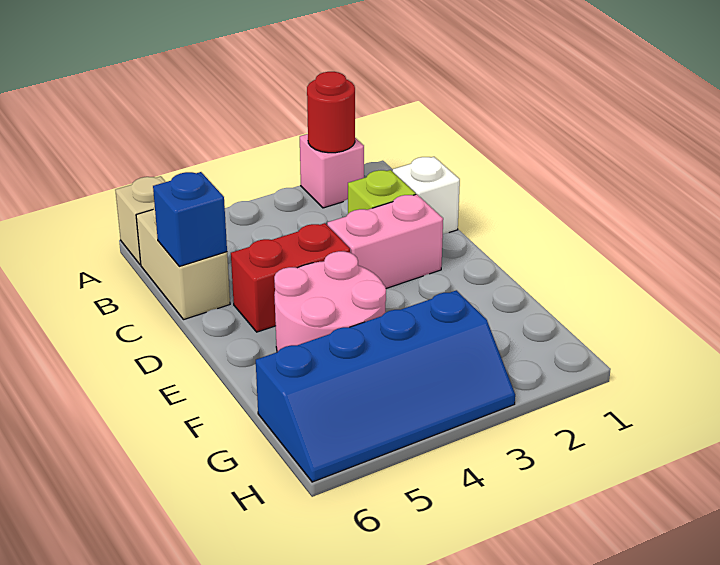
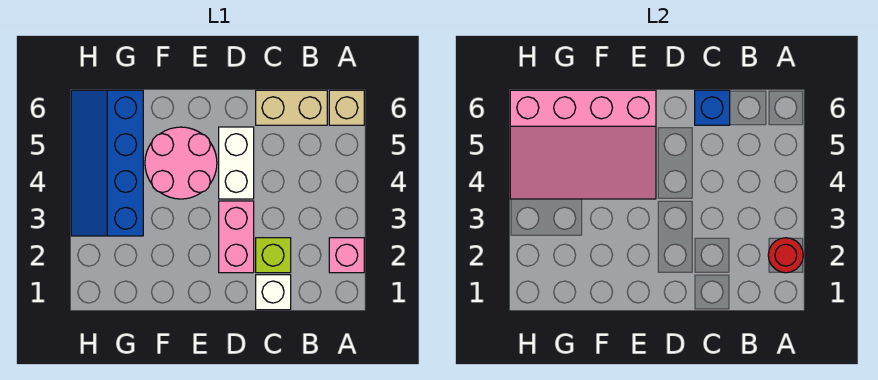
red 1x2 brick [231,223,350,332] -> white 1x2 brick [219,127,254,199]
none -> pink 3x4 slope [510,90,656,199]

